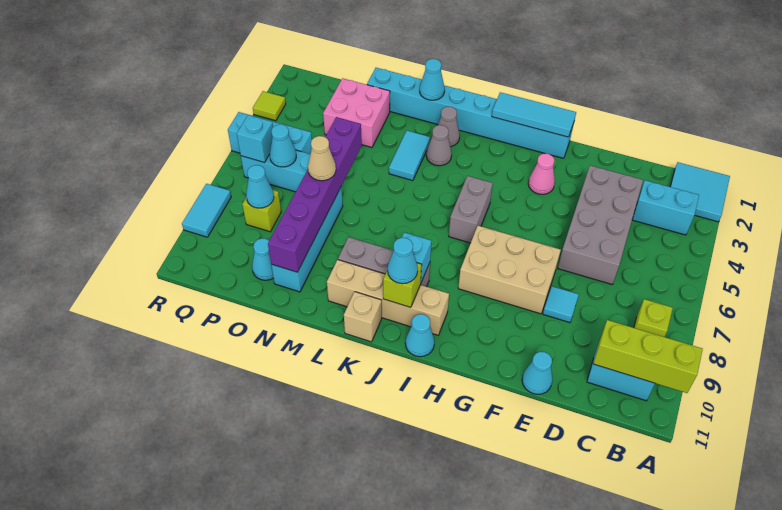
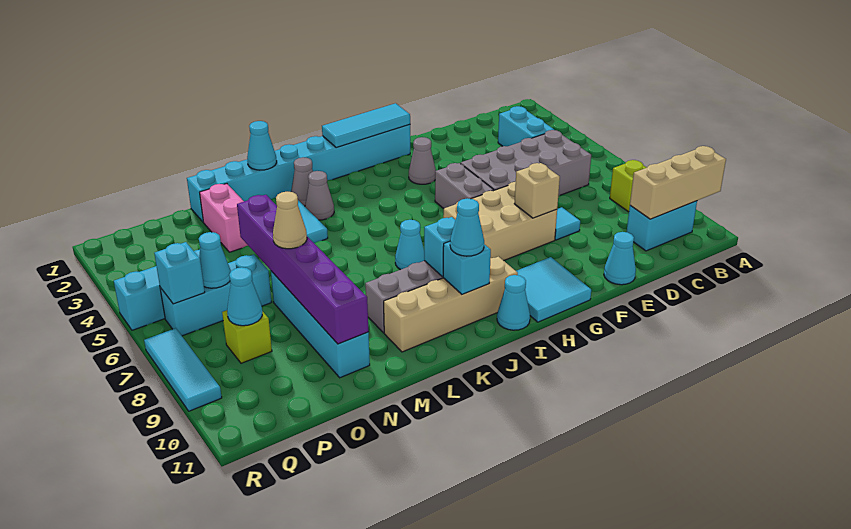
cyan 2x2 tile [670,162,730,222] -> cyan 2x2 tile moved to [516,257,591,322]
lime 1x3 brick [593,320,703,393] -> tan 1x3 brick [630,146,726,219]
cyan 1x2 brick [632,180,699,235] -> cyan 1x2 brick turned to [498,106,554,146]
grey 2x4 brick [558,165,643,284] -> grey 2x4 brick turned to [461,130,591,196]
pink 1x1 cone [528,153,555,194] -> grey 1x1 cone [409,137,436,184]
grey 1x2 brick [449,176,493,243] -> grey 1x2 brick moved to [435,163,494,209]
lime 1x1 brick [383,263,422,307] -> cyan 1x1 brick [443,241,491,294]
tan 1x1 brick [344,292,382,342] -> tan 1x1 brick moved to [514,163,560,218]
pink 2x2 brick [323,78,390,147] -> pink 1x2 brick [200,184,248,252]
cyan 1x1 cone [252,238,274,280] -> cyan 1x1 cone moved to [395,220,424,270]
lime 1x1 tile [253,91,286,121] -> none
cyan 1x2 tile [182,184,231,237] -> cyan 1x3 tile [144,328,222,411]

